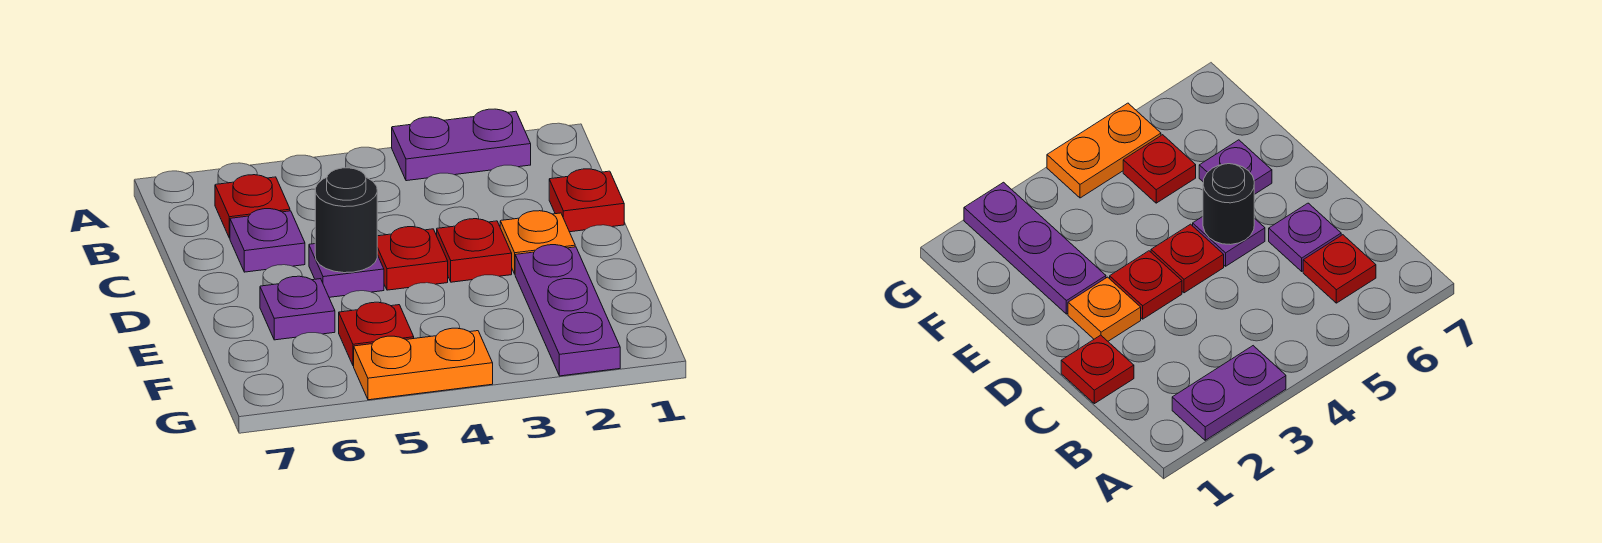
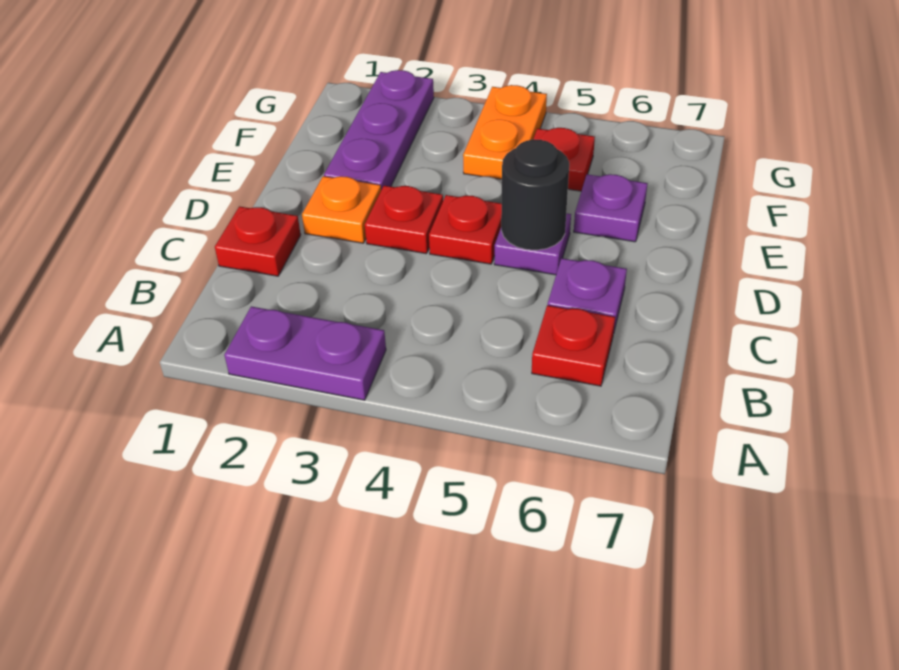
orange 1x2 plate [354,328,493,400] -> orange 1x2 plate turned to [463,85,547,179]

